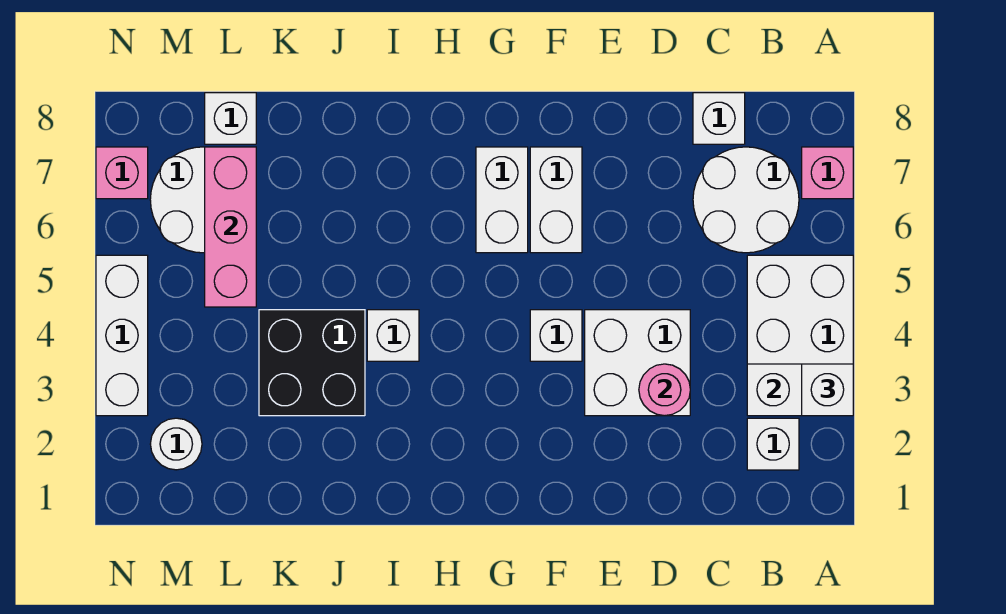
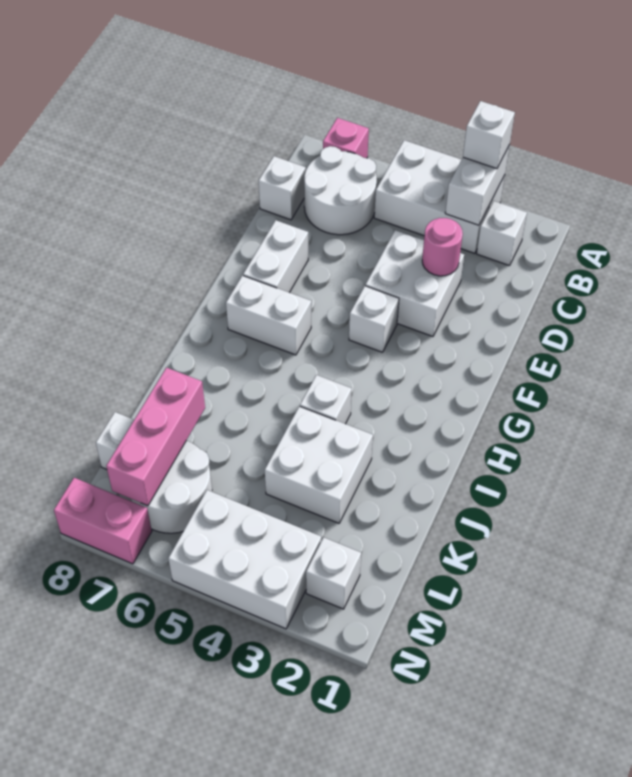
white 1x2 brick [530,147,582,253] -> white 1x2 brick turned to [243,220,308,293]
black 2x2 brick [259,310,365,416] -> white 2x2 brick [265,406,373,523]
pink 1x3 brick [205,147,256,307] -> pink 1x3 brick turned to [106,368,205,506]
white 1x1 round brick [150,418,202,470] -> white 1x1 brick [306,537,361,609]
white 1x3 brick [96,255,148,416] -> white 2x3 brick [168,490,321,629]
pink 1x1 brick [96,147,148,199] -> pink 1x2 brick [54,478,152,564]

